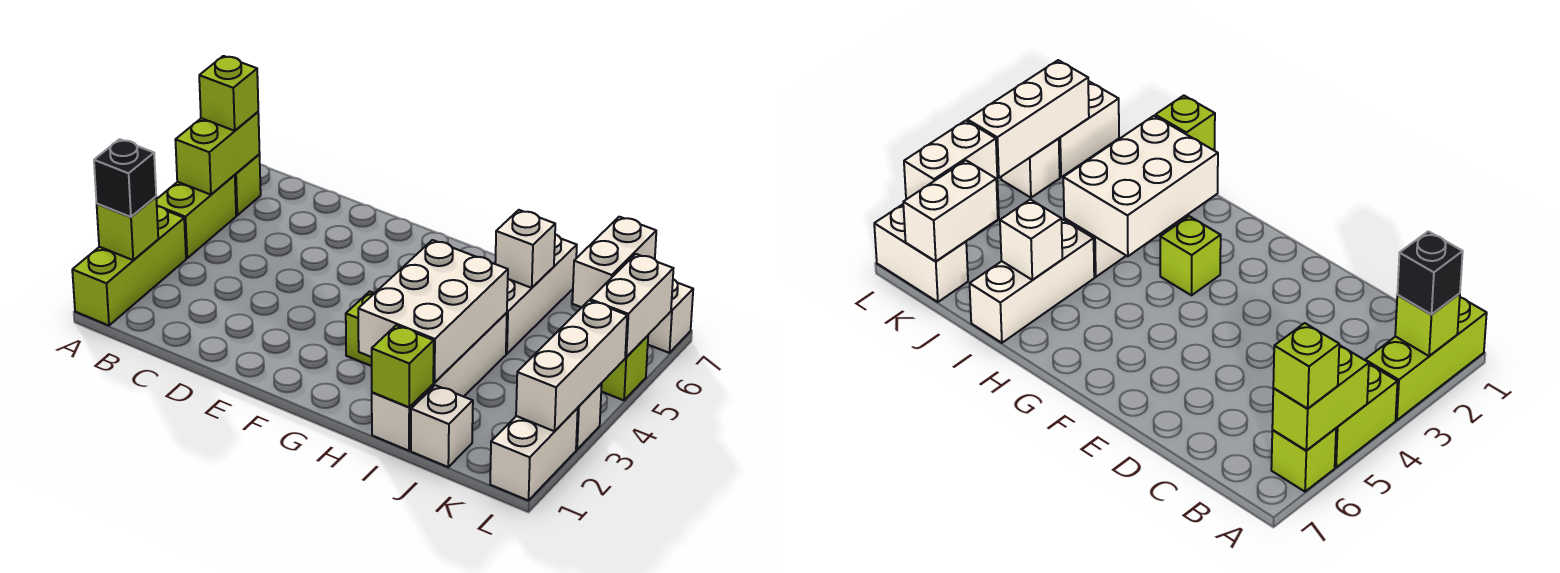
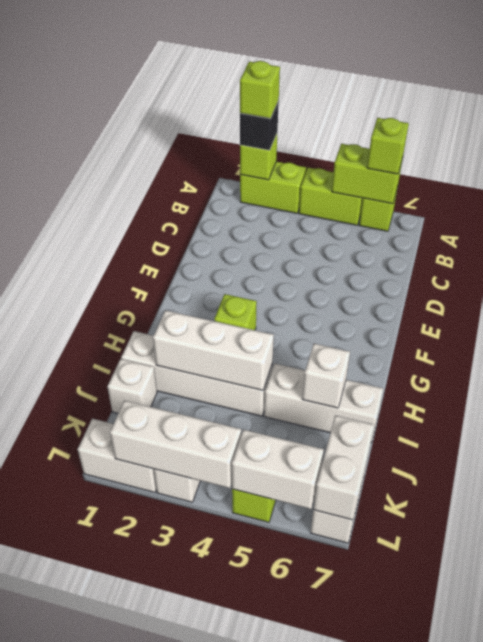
lime 1x3 brick [72,206,186,325] -> lime 1x2 brick [240,162,306,213]
white 2x3 brick [358,240,508,383] -> white 1x3 brick [153,310,274,390]
lime 1x1 brick [372,325,434,407] -> lime 1x1 brick moved to [240,61,280,119]
white 1x2 brick [572,217,656,307] -> white 1x2 brick turned to [313,415,374,520]

